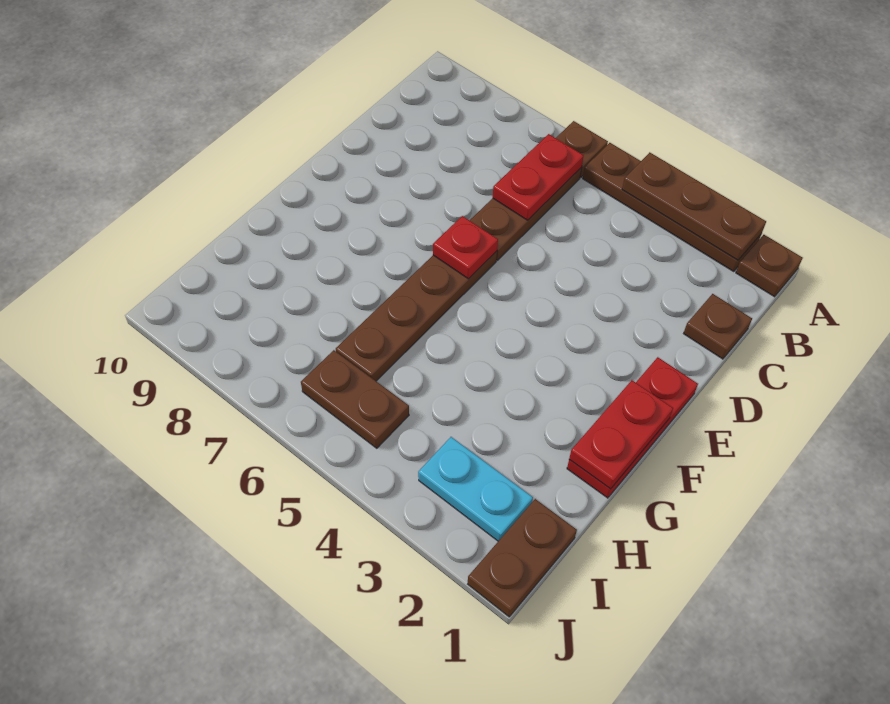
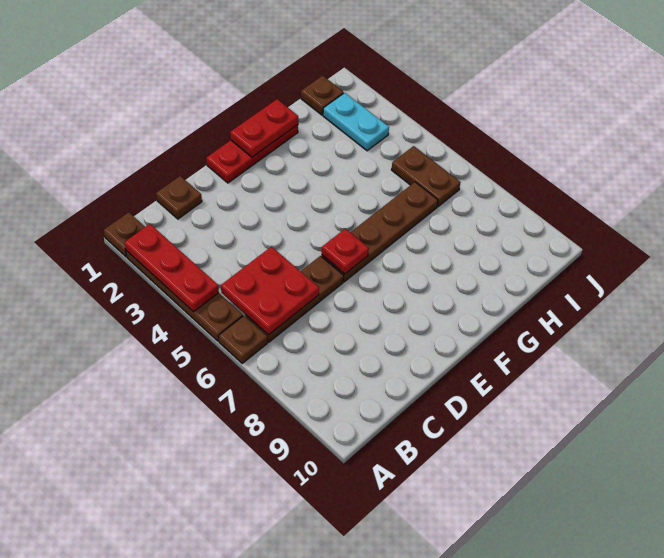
brown 1x3 plate [622,152,766,260] -> red 1x3 plate [125,224,219,312]
red 1x2 plate [493,134,584,220] -> red 2x2 plate [221,247,319,335]
brown 1x2 plate [468,499,577,617] -> brown 1x1 plate [301,76,344,115]

